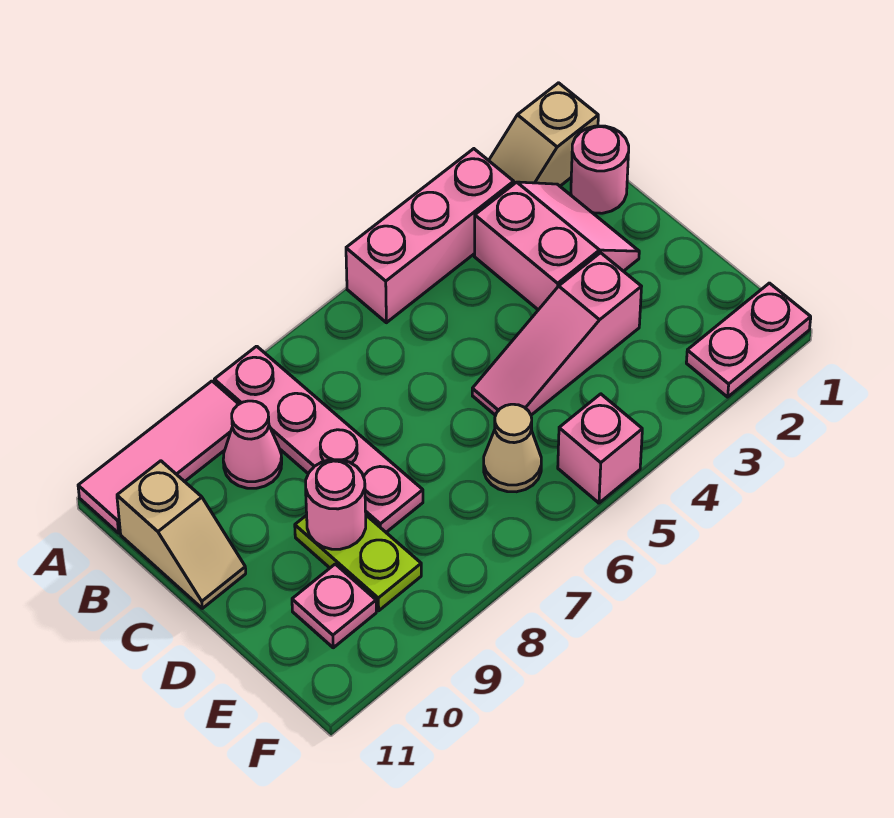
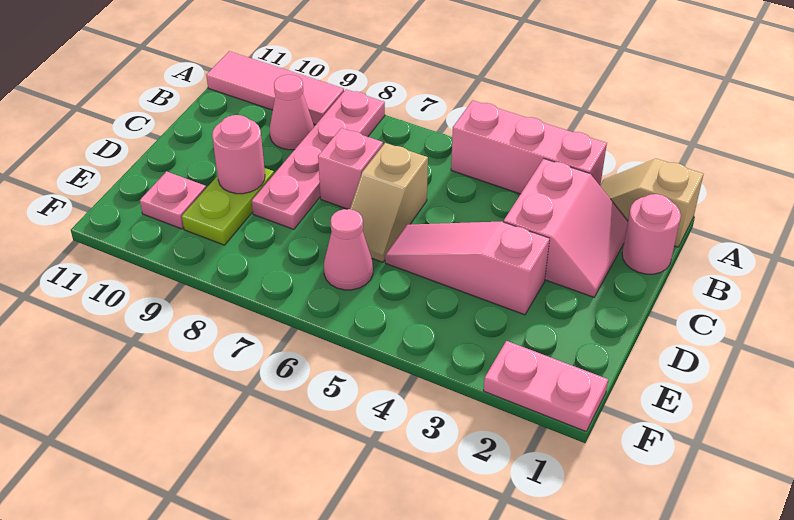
tan 1x2 slope [117,461,246,608] -> tan 1x2 slope moved to [350,143,428,262]
tan 1x1 cone [484,404,541,492] -> pink 1x1 cone [324,209,373,290]
pink 1x1 brick [558,394,642,503] -> pink 1x1 brick moved to [318,128,383,209]

